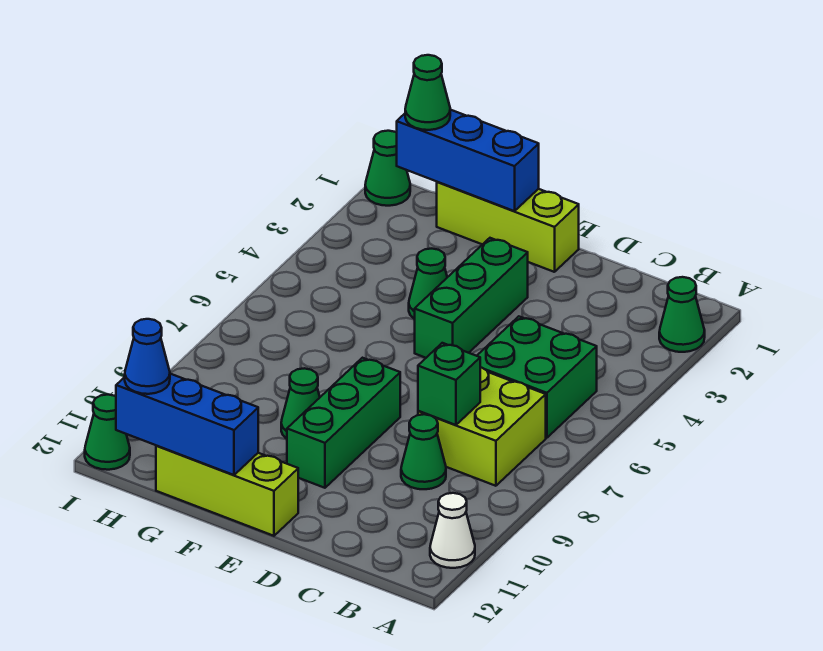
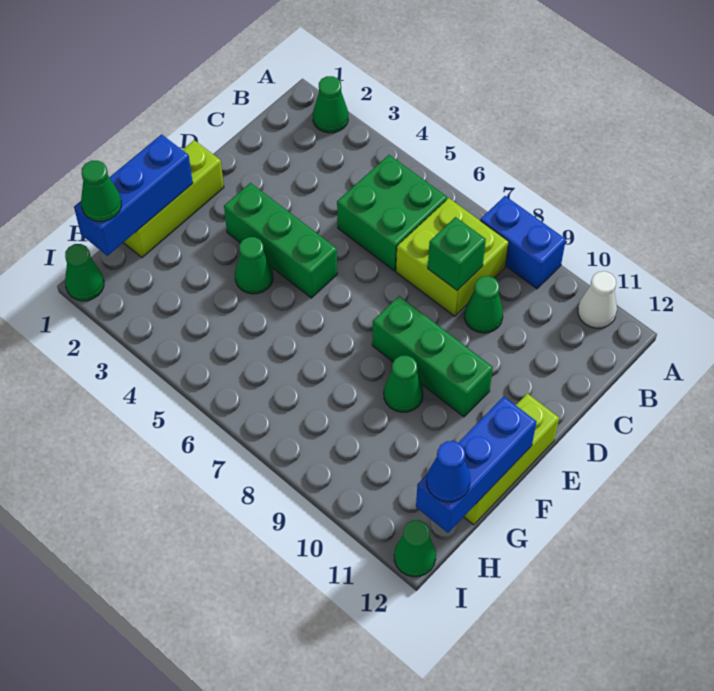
none -> blue 1x2 brick [480,196,566,289]

